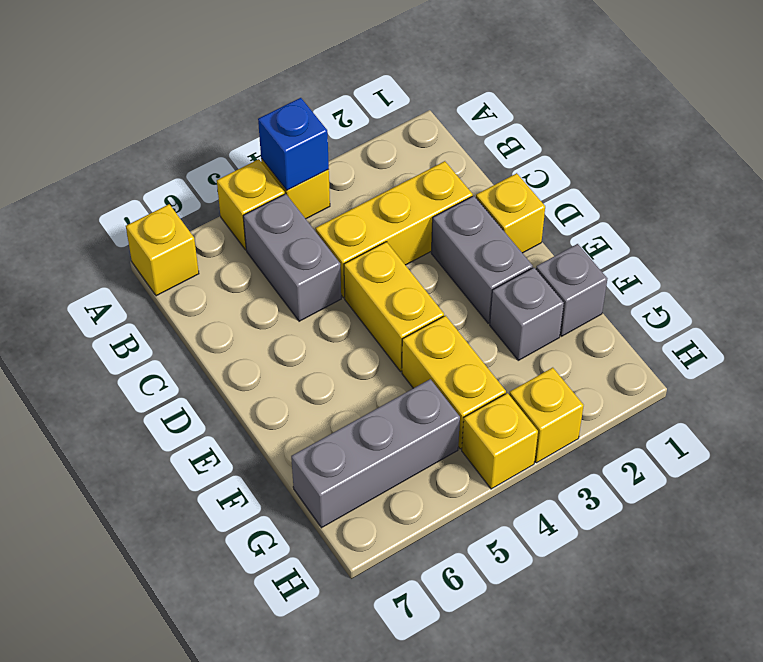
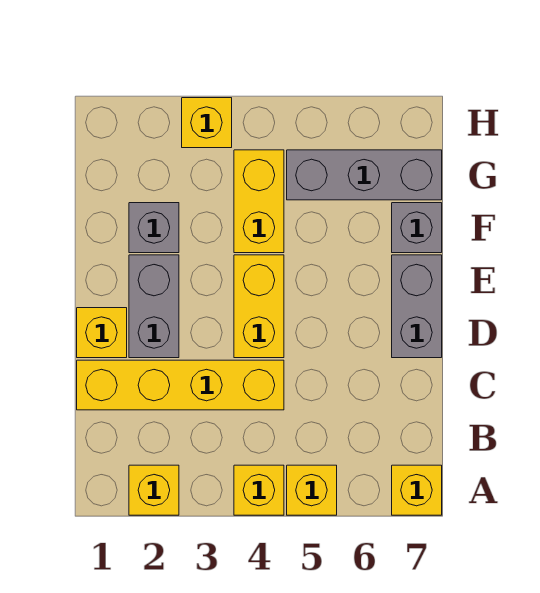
blue 1x1 brick [258,98,329,190] -> none
grey 1x2 brick [243,194,341,321] -> grey 1x2 brick moved to [392,255,442,358]
yellow 1x3 brick [316,161,473,298] -> yellow 1x4 brick [77,360,284,410]
grey 1x1 brick [536,244,607,336] -> grey 1x1 brick moved to [392,203,442,253]
yellow 1x1 brick [462,393,538,489] -> yellow 1x1 brick moved to [129,465,179,515]

